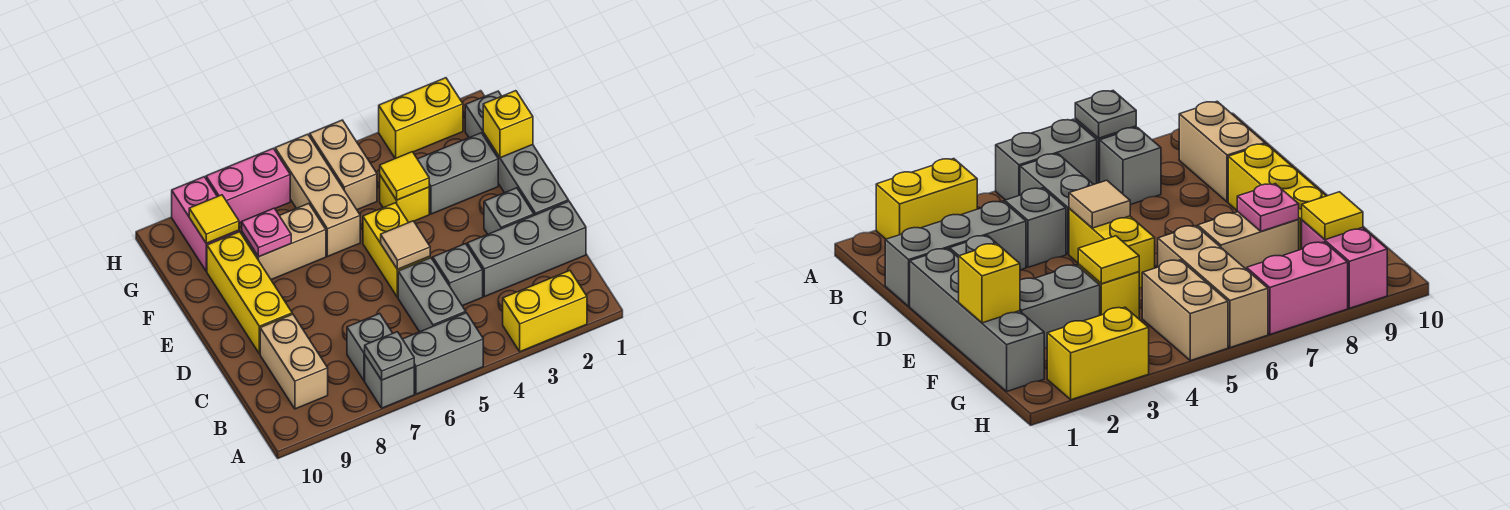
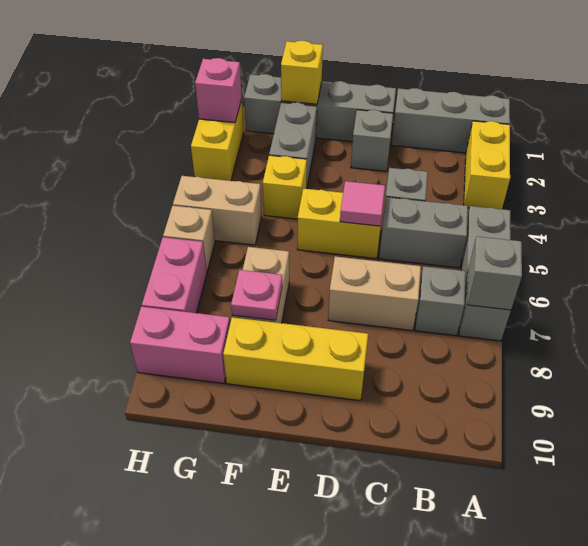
grey 1x1 plate [365,332,414,380] -> grey 1x1 brick [467,236,522,310]
tan 1x2 brick [260,314,328,409] -> tan 1x2 brick moved to [328,256,421,331]
grey 1x3 brick [467,201,586,297] -> grey 1x3 brick turned to [391,88,510,153]
tan 1x1 tile [381,221,430,269] -> pink 1x1 tile [340,181,385,226]
yellow 1x1 tile [380,152,429,200] -> none
tan 1x3 brick [275,134,360,257] -> tan 1x1 brick [163,206,215,271]
yellow 1x1 tile [189,195,239,243] -> none
none -> pink 1x1 brick [195,58,242,122]

